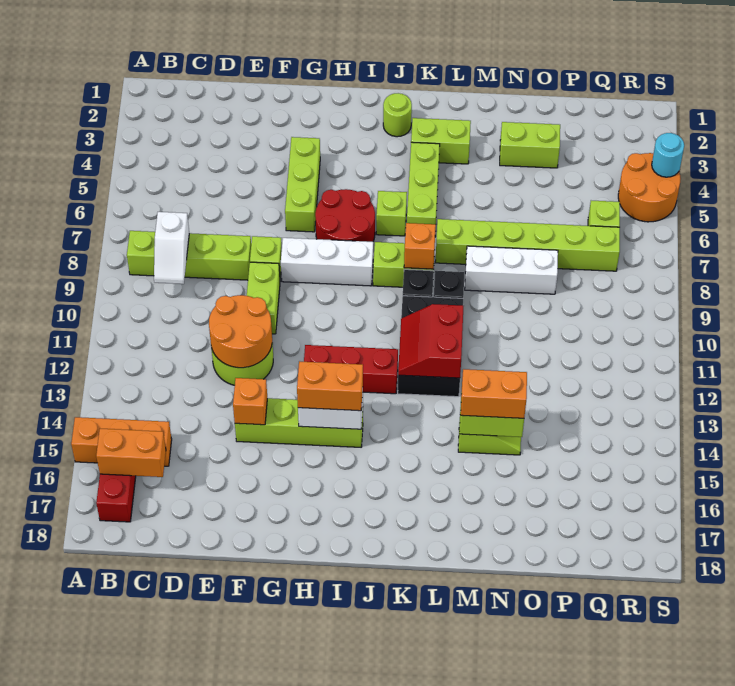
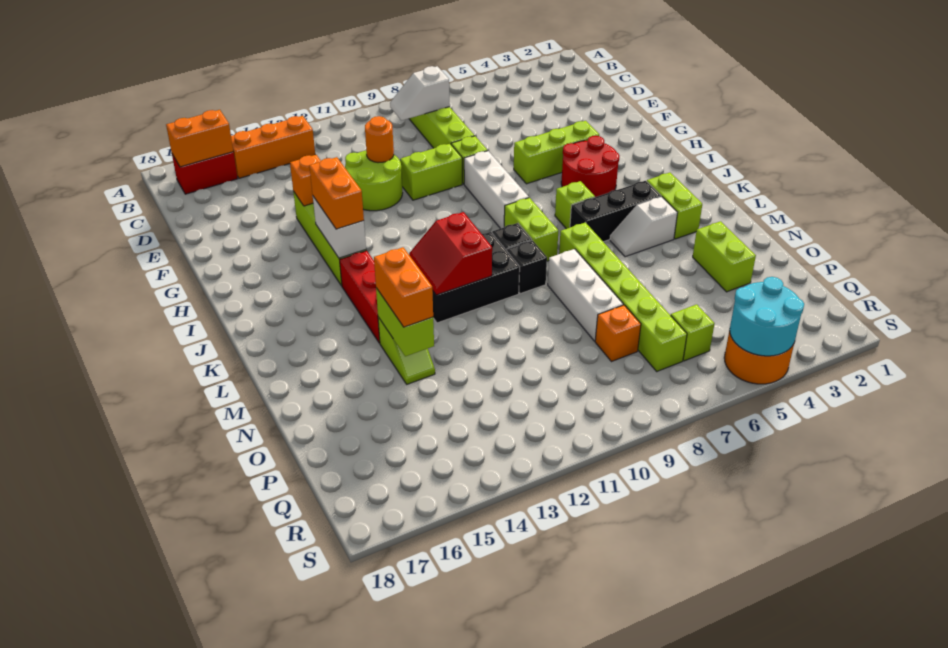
orange 1x3 brick [71,417,172,466] -> orange 1x3 brick turned to [231,116,315,178]
orange 1x2 brick [96,429,166,477] -> orange 1x2 brick turned to [166,110,233,167]
orange 2x2 round brick [209,295,272,368] -> orange 1x1 round brick [365,116,394,163]
red 2x2 round brick [315,189,375,242] -> red 2x2 round brick moved to [561,136,619,197]
red 1x3 brick [304,345,398,394] -> red 1x3 brick moved to [340,251,380,343]
lime 1x1 round brick [383,93,412,137] -> none
lime 1x3 brick [407,142,440,230] -> black 1x3 brick [570,181,661,242]
orange 1x1 brick [404,223,436,269] -> orange 1x1 brick moved to [595,305,641,362]
red 2x2 slope [398,304,463,378] -> red 2x2 slope turned to [409,212,492,295]
none -> white 1x2 slope [610,197,678,257]
cyan 1x1 round brick [652,133,684,177] -> cyan 2x2 round brick [730,277,804,356]

